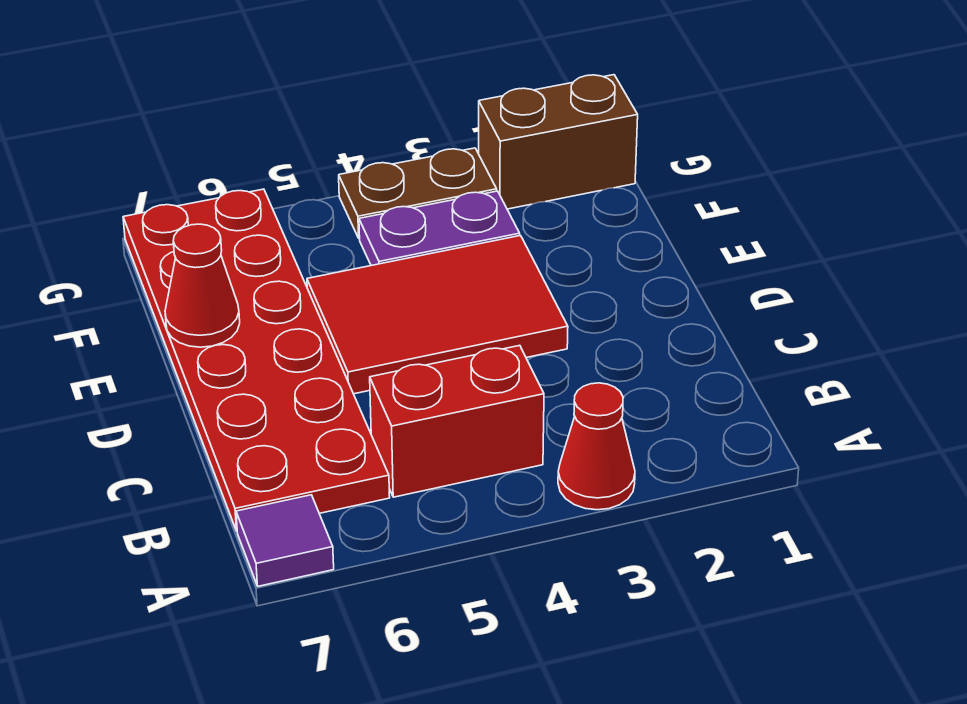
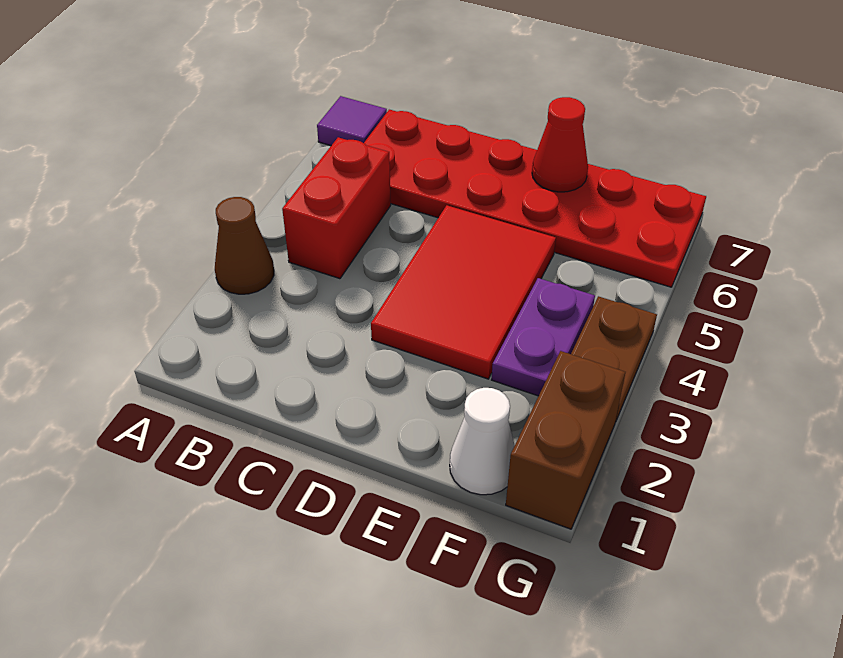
red 1x1 cone [558,383,635,510] -> brown 1x1 cone [215,197,274,294]
none -> white 1x1 cone [450,388,515,495]

